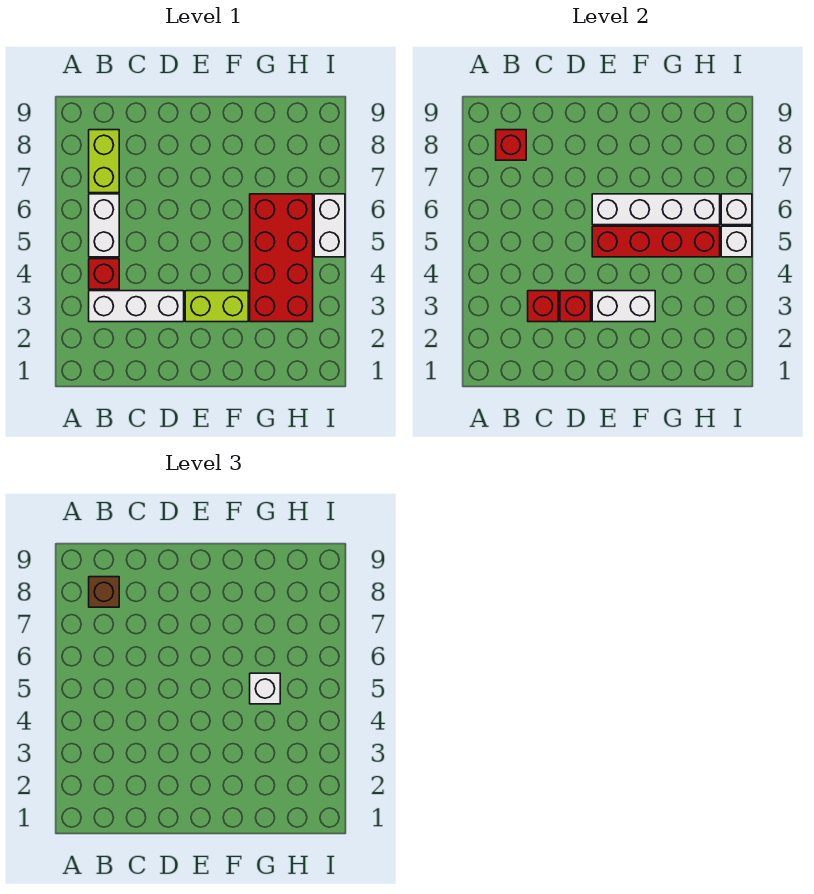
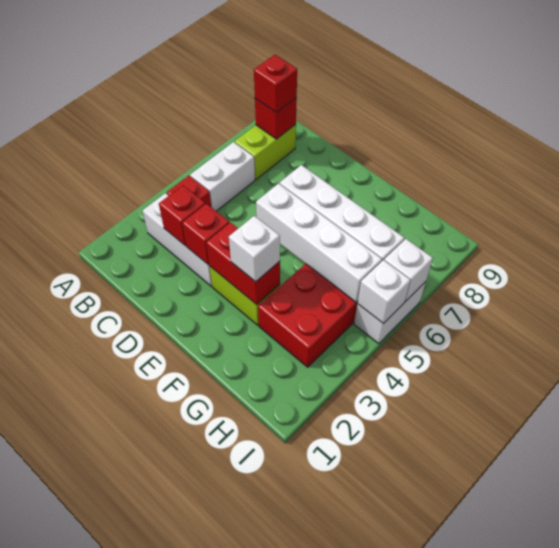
brown 1x1 brick [89,577,119,607] -> red 1x1 brick [254,55,297,113]
white 1x2 brick [592,291,655,322] -> red 1x2 brick [206,222,280,305]
red 1x4 brick [592,226,720,257] -> white 1x4 brick [256,183,382,302]
white 1x1 brick [250,673,280,704] -> white 1x1 brick moved to [229,216,280,282]

